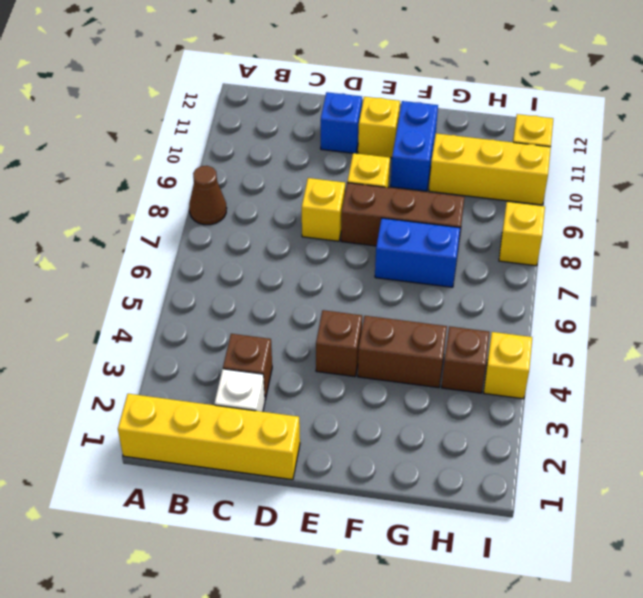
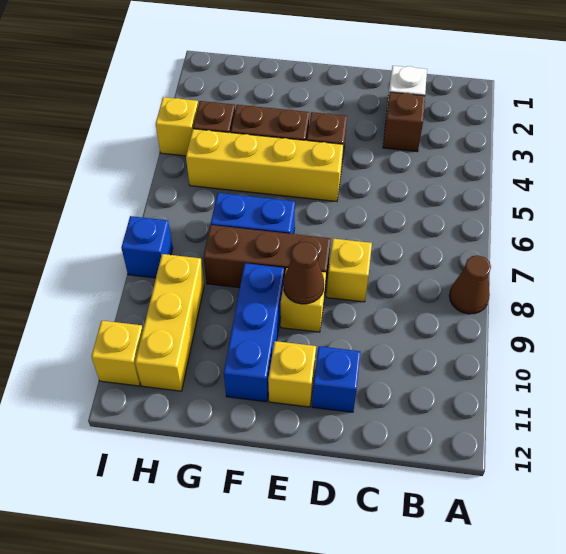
yellow 1x4 brick [118,394,300,480] -> yellow 1x4 brick moved to [186,129,343,201]
none -> brown 1x1 cone [283,242,324,304]
blue 1x2 brick [391,101,438,191] -> blue 1x3 brick [224,263,284,402]
yellow 1x3 brick [429,134,551,205] -> yellow 1x3 brick turned to [135,254,204,391]
yellow 1x1 brick [499,202,545,266] -> blue 1x1 brick [121,216,173,278]

